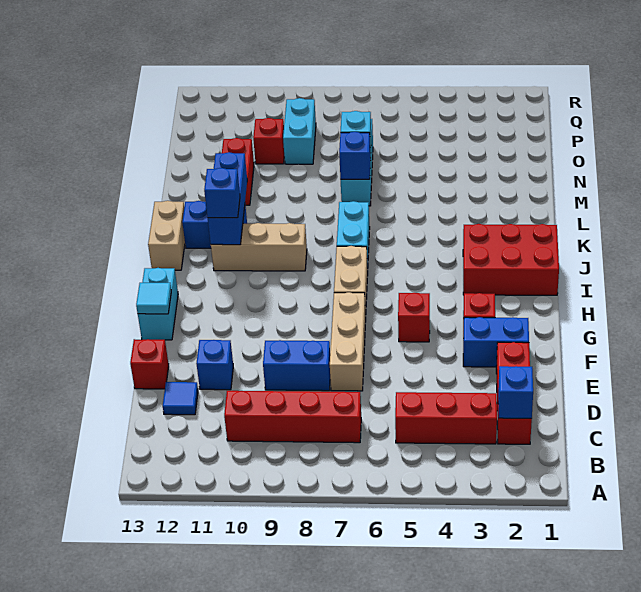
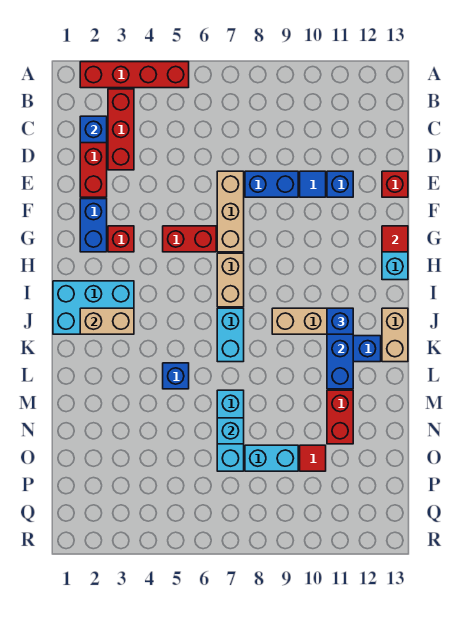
red 1x3 brick [395,392,497,444] -> red 1x3 brick turned to [108,89,134,170]
red 1x4 brick [224,391,361,443] -> red 1x4 brick moved to [80,62,189,88]
blue 1x1 tile [163,382,198,415] -> blue 1x1 tile moved to [300,171,326,197]
blue 1x2 brick [463,317,529,367] -> blue 1x2 brick turned to [80,199,107,252]
red 1x1 brick [398,293,430,342] -> red 1x2 brick [163,226,216,252]
cyan 1x1 tile [136,283,171,314] -> red 1x1 tile [382,226,408,252]
red 2x3 brick [463,224,559,295] -> cyan 2x3 brick [53,281,134,334]
none -> tan 1x2 brick [80,308,134,334]
blue 1x1 brick [339,132,371,179] -> blue 1x1 brick moved to [163,363,189,389]
cyan 1x2 brick [283,98,316,164] -> cyan 1x2 brick turned to [245,445,298,471]
red 1x1 brick [253,118,284,164] -> red 1x1 tile [300,445,326,471]

